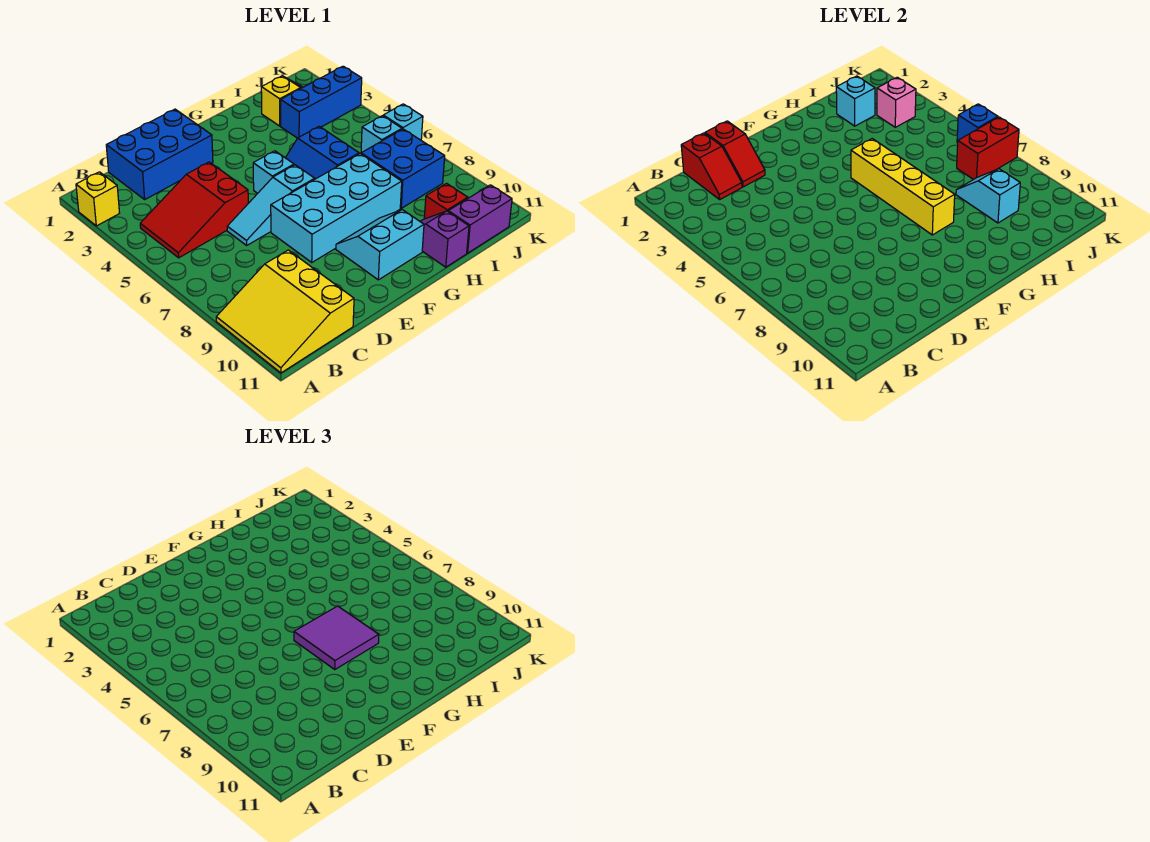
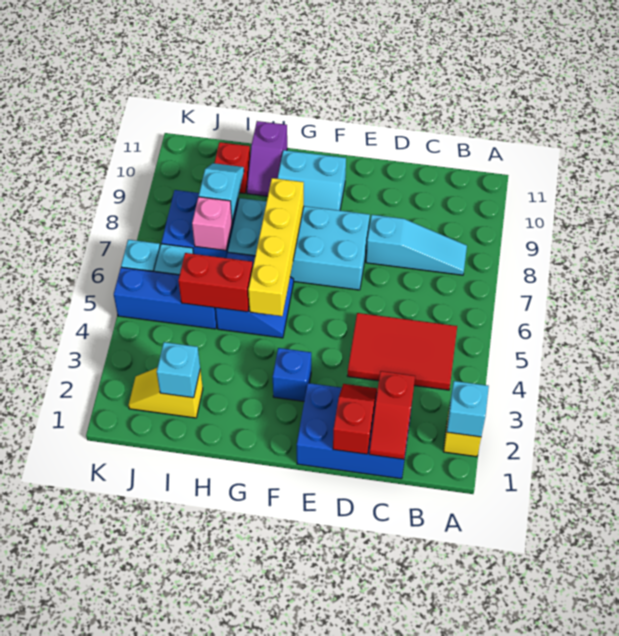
yellow 3x3 slope [216,250,354,373] -> none
red 2x3 slope [140,162,248,258] -> red 2x3 tile [347,313,457,390]
red 1x2 slope [681,133,742,199] -> red 1x2 slope turned to [369,371,415,459]
cyan 1x3 slope [227,165,315,245] -> cyan 1x3 slope moved to [366,215,467,275]
cyan 1x1 brick [253,151,294,193] -> cyan 1x1 brick moved to [447,381,489,437]
purple 2x2 tile [294,606,379,669] -> none
blue 1x3 brick [281,66,362,138] -> blue 1x3 brick moved to [114,267,217,329]
cyan 1x2 slope [956,169,1020,223] -> cyan 1x2 slope turned to [199,163,244,223]
purple 1x2 brick [448,185,512,253] -> none
pink 1x1 brick [877,77,916,127] -> pink 1x1 brick moved to [192,197,232,250]
red 1x2 brick [957,117,1019,180] -> red 1x2 brick moved to [178,253,253,312]
blue 1x1 brick [957,104,998,143] -> blue 1x1 brick moved to [273,348,311,401]

